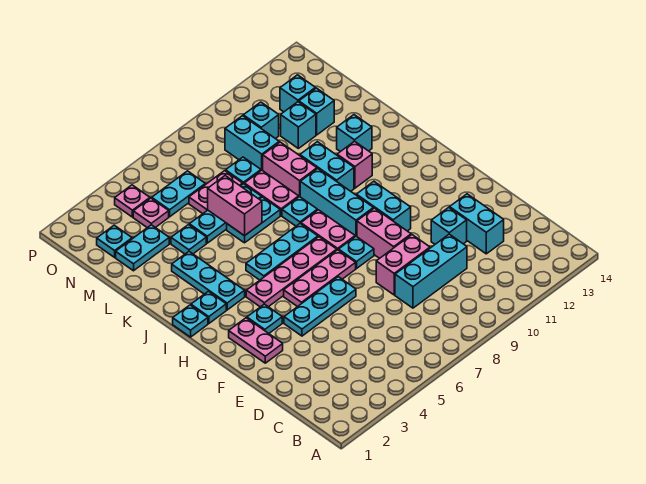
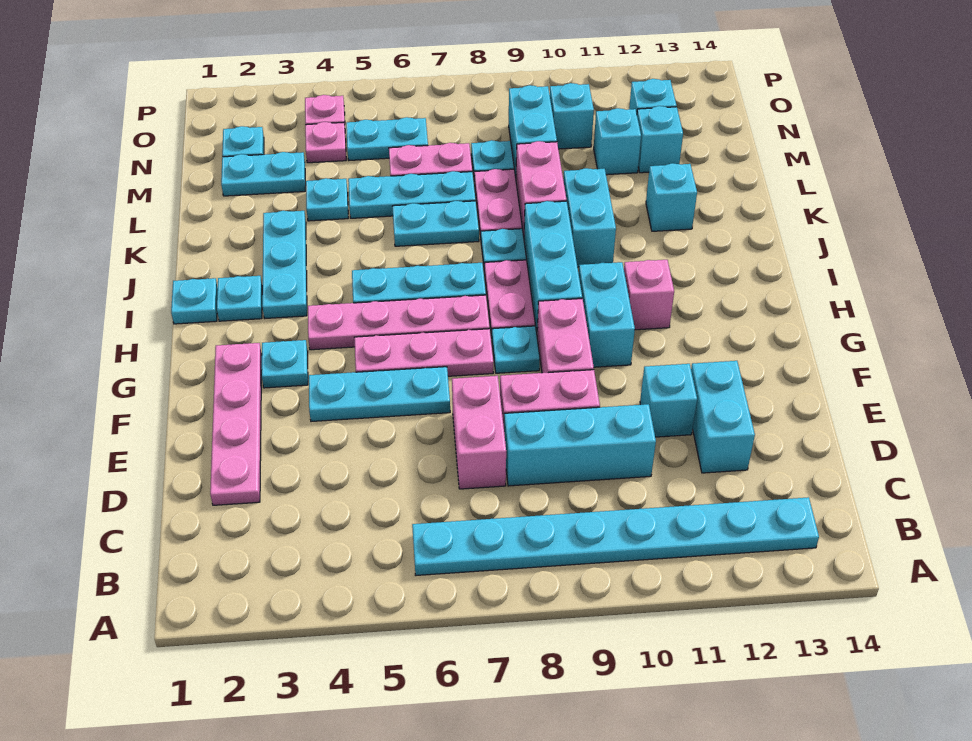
none -> cyan 1x8 plate [412,497,819,575]
pink 1x2 plate [229,318,283,363] -> pink 1x4 plate [210,343,262,505]
pink 1x1 brick [337,141,372,188] -> pink 1x1 brick moved to [624,260,674,330]
pink 1x2 brick [208,176,262,236] -> pink 1x2 brick moved to [452,376,506,489]

